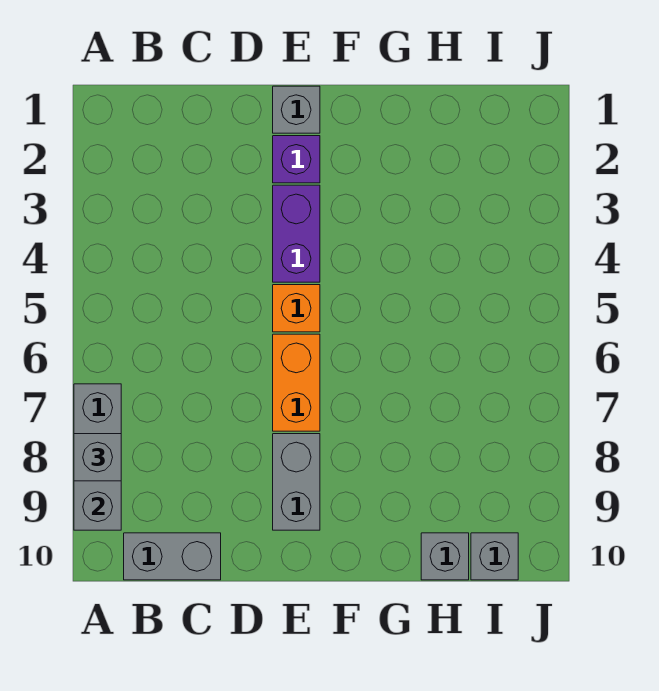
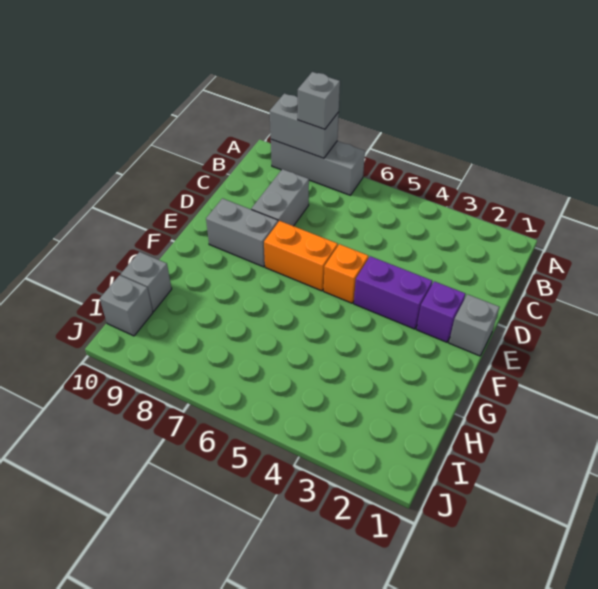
grey 1x2 brick [124,533,221,580] -> grey 1x2 brick moved to [251,169,309,226]

